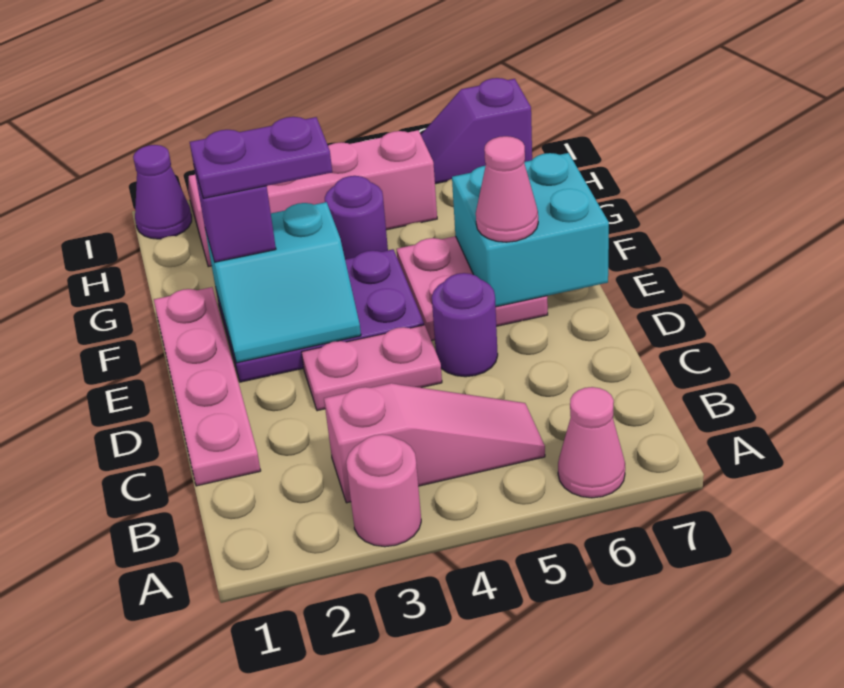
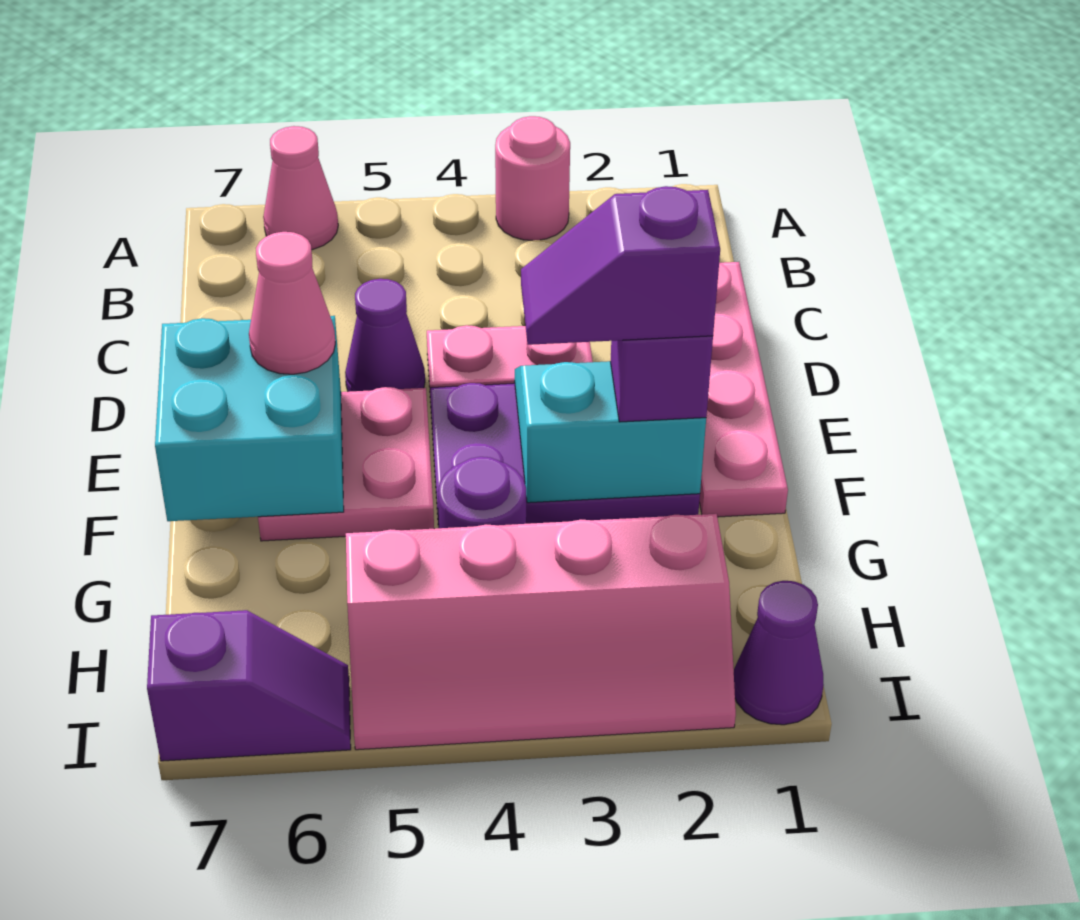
pink 1x3 slope [324,383,545,503] -> none
purple 1x1 round brick [432,273,498,377] -> purple 1x1 cone [345,279,425,392]
purple 1x2 plate [190,117,332,198] -> purple 1x2 slope [521,186,720,345]

